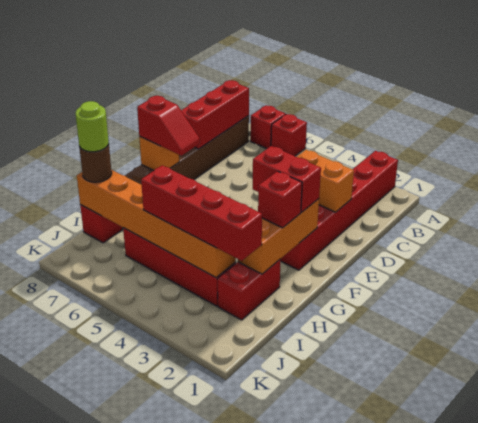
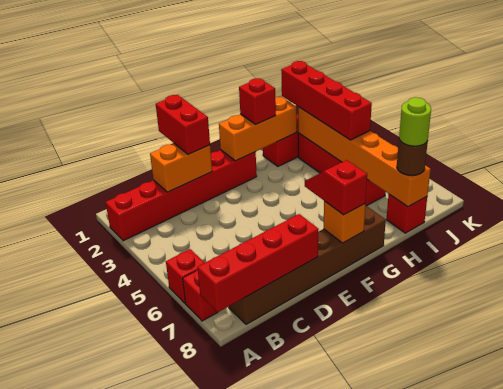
red 1x3 brick [181,80,249,149] -> red 1x4 brick [197,214,319,312]
orange 1x2 brick [297,150,354,212] -> orange 1x2 brick turned to [150,143,212,192]
red 1x2 brick [253,146,321,212] -> red 1x2 brick moved to [156,95,210,154]

